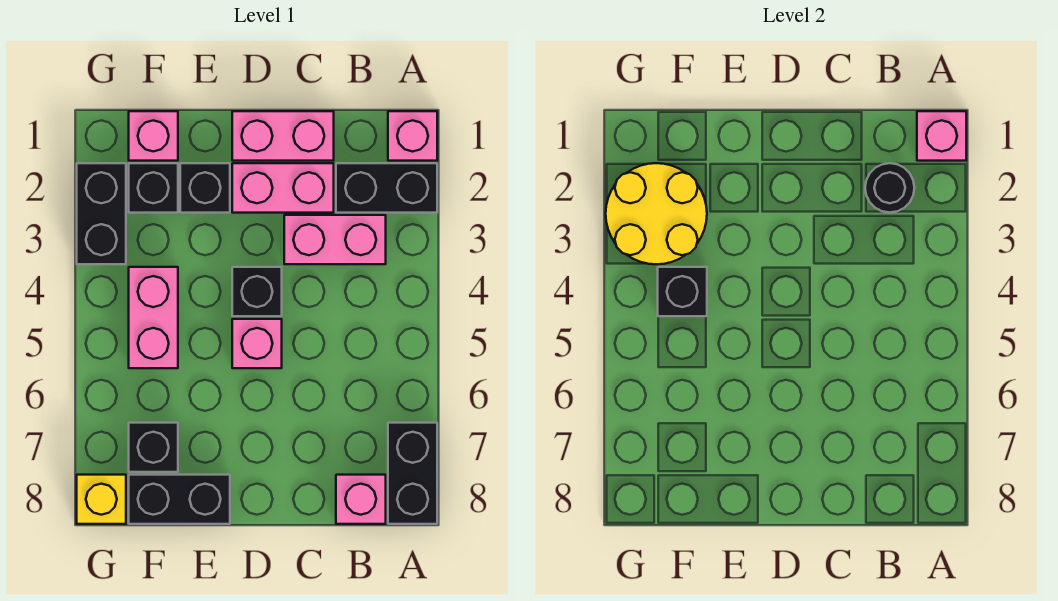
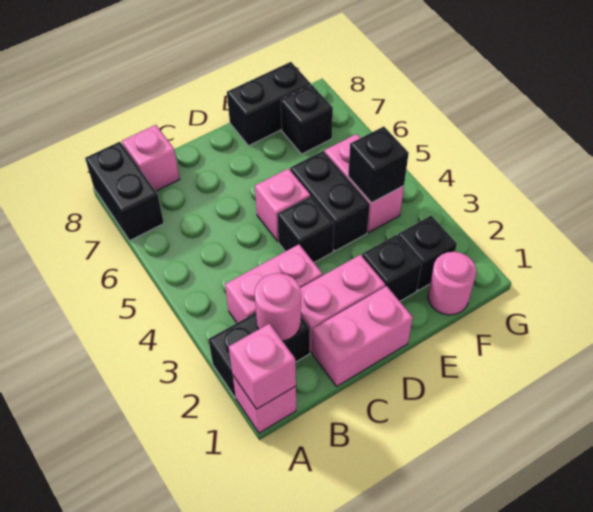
black 1x1 round brick [865,163,914,213] -> pink 1x1 round brick [254,273,301,341]
pink 1x1 brick [129,111,178,161] -> pink 1x1 round brick [428,252,476,315]
yellow 2x2 round brick [606,163,707,264] -> none
black 1x2 brick [77,163,126,264] -> black 1x2 brick moved to [290,151,370,251]
yellow 1x1 brick [77,475,126,524] -> none

